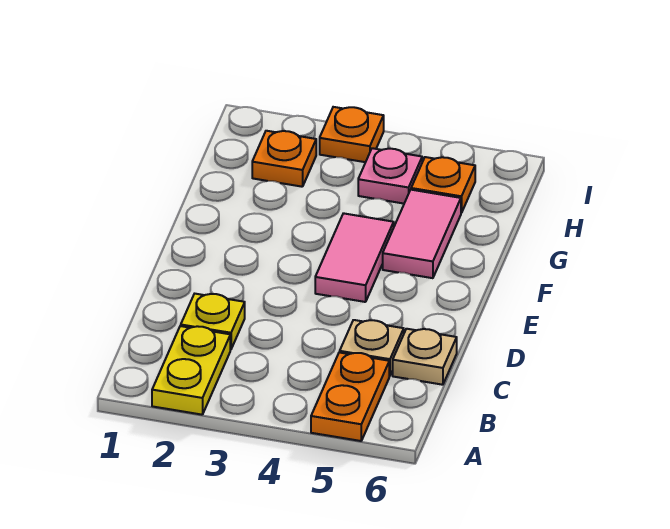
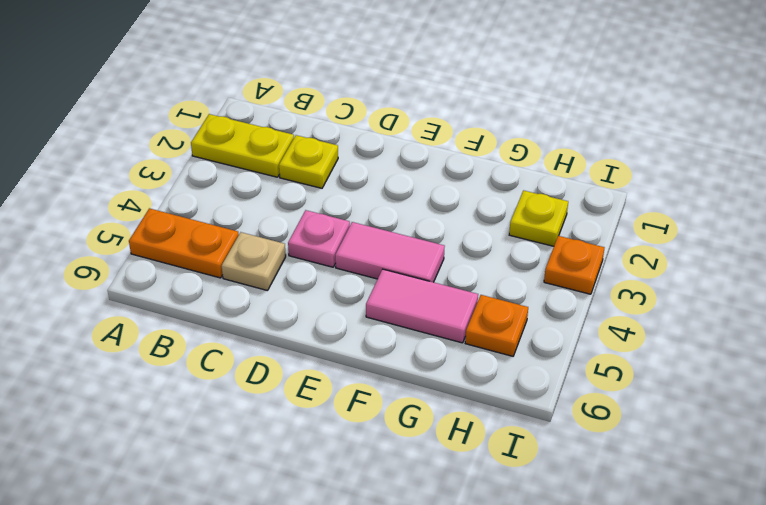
tan 1x1 plate [393,329,457,385] -> none
orange 1x1 plate [252,131,316,187] -> yellow 1x1 plate [509,190,568,246]
pink 1x1 plate [358,148,422,203] -> pink 1x1 plate moved to [288,210,350,267]

